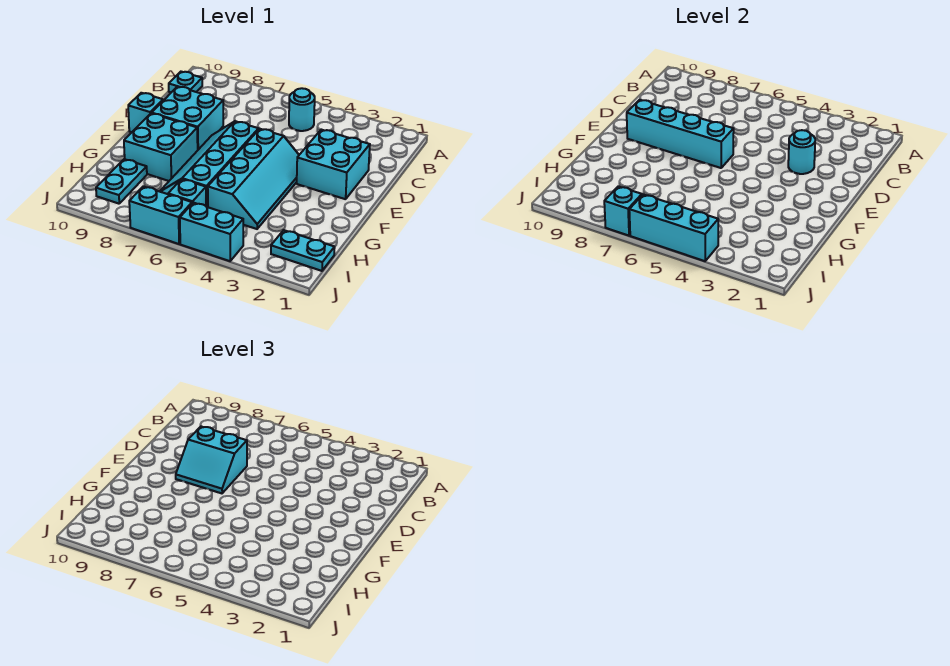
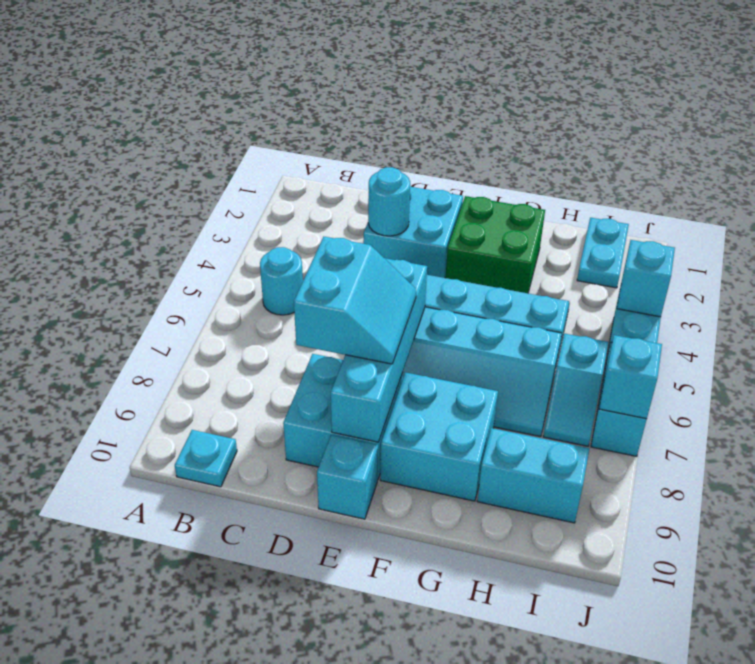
none -> green 2x2 brick [446,196,545,293]
cyan 1x2 plate [96,159,147,204] -> cyan 1x2 brick [477,428,589,523]
cyan 1x3 brick [629,194,718,261] -> cyan 1x1 brick [617,240,675,317]

